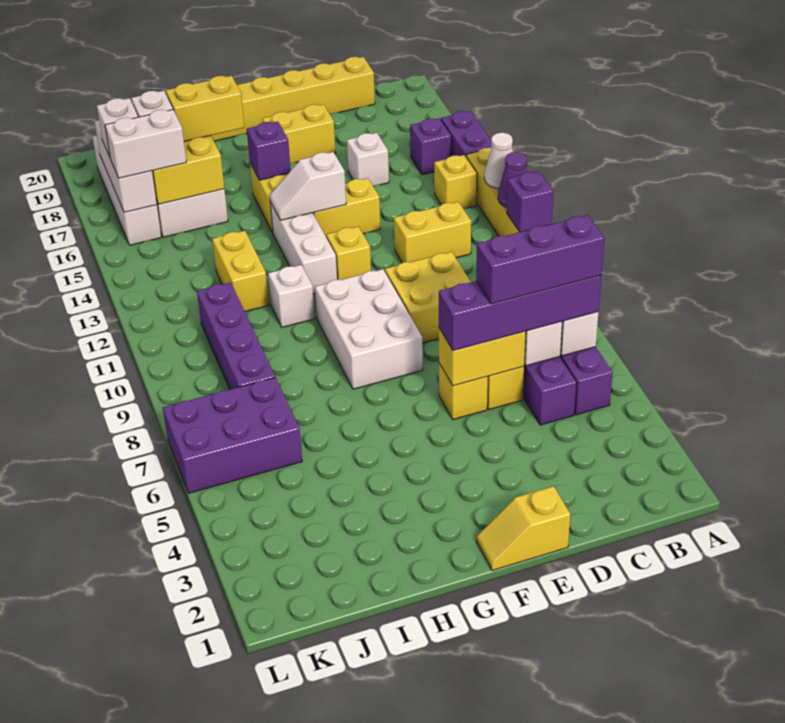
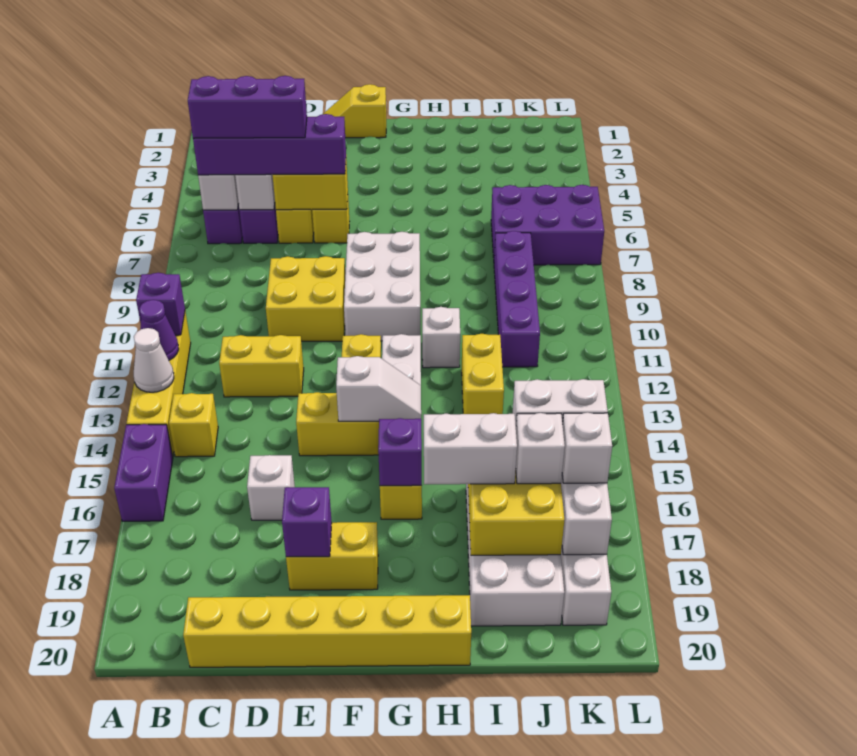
purple 1x1 brick [410,118,451,175] -> purple 1x1 brick moved to [282,487,332,557]
yellow 1x2 slope [477,486,570,571] -> yellow 1x2 slope turned to [323,84,386,138]
yellow 1x2 brick [166,76,244,141] -> white 1x2 brick [424,413,517,484]

